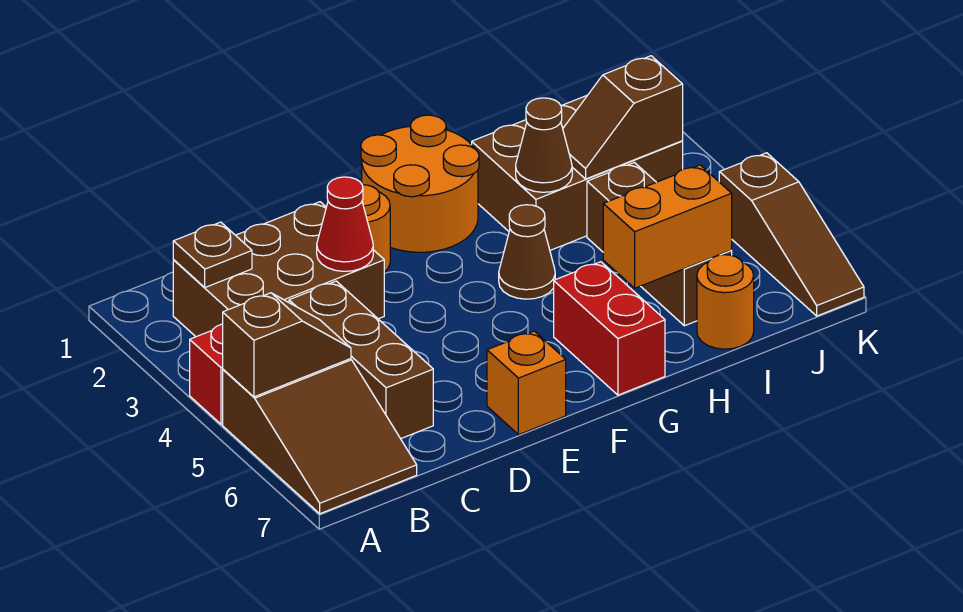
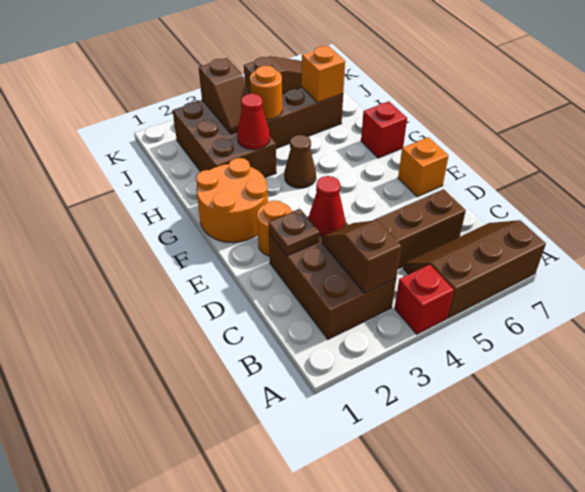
brown 2x3 slope [223,359,417,514] -> brown 2x3 slope turned to [403,220,546,318]
brown 1x2 slope [223,293,351,397] -> brown 1x2 slope moved to [322,220,401,293]
brown 1x1 plate [173,222,252,287] -> brown 1x1 plate moved to [268,209,320,256]
red 1x2 brick [554,262,665,395] -> red 1x1 brick [361,101,407,158]
brown 1x1 cone [516,98,572,192] -> red 1x1 cone [237,94,270,149]
orange 1x2 brick [603,165,732,288] -> orange 1x1 brick [302,46,345,103]
orange 1x1 round brick [697,255,754,349] -> orange 1x1 round brick moved to [250,65,282,120]

